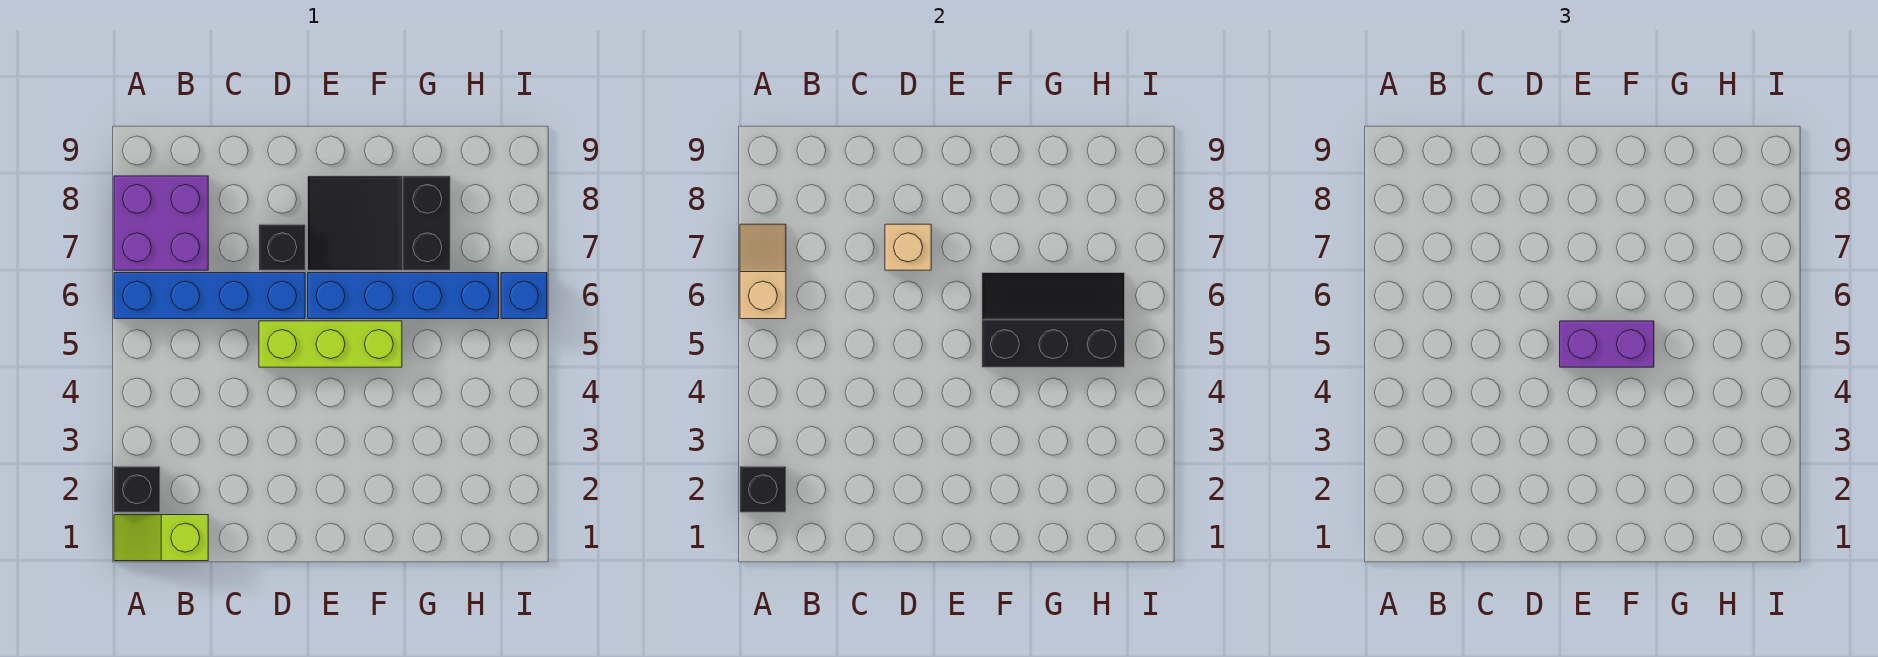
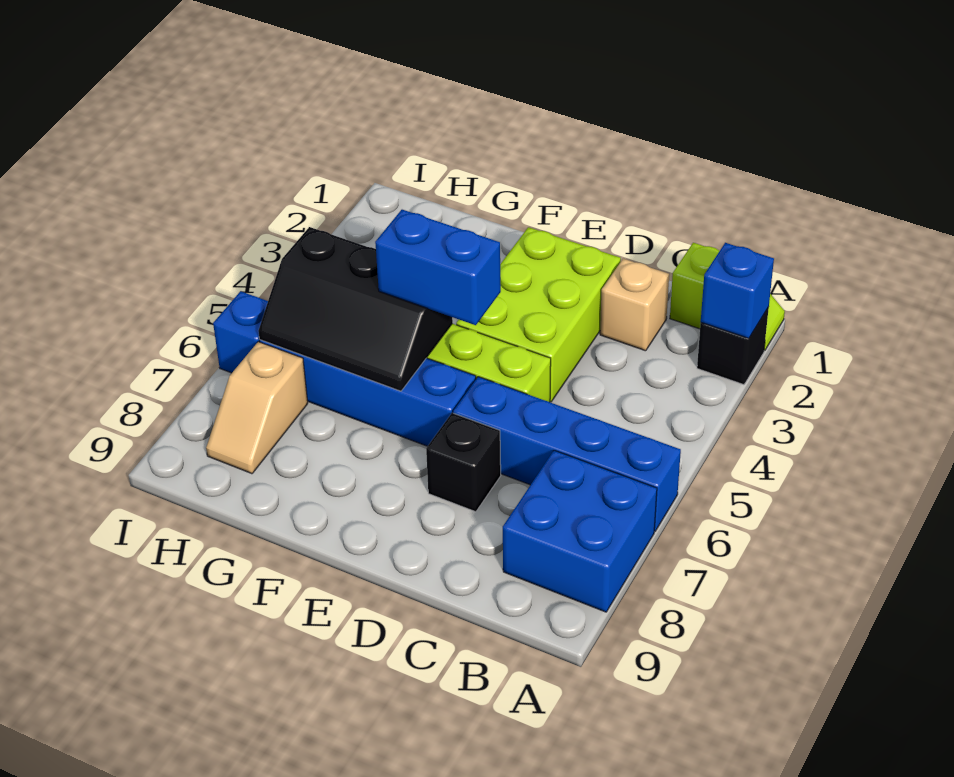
black 1x1 brick [740,466,786,512] -> blue 1x1 brick [701,243,774,338]
tan 1x2 slope [740,224,786,319] -> tan 1x2 slope moved to [206,342,308,474]
purple 2x2 brick [114,176,208,270] -> blue 2x2 brick [503,450,657,612]
none -> lime 2x3 brick [456,227,621,402]
tan 1x1 brick [885,224,931,270] -> tan 1x1 brick moved to [600,259,669,351]
purple 1x2 brick [1560,321,1654,367] -> blue 1x2 brick [375,210,501,325]
black 2x3 slope [308,176,450,270] -> none

